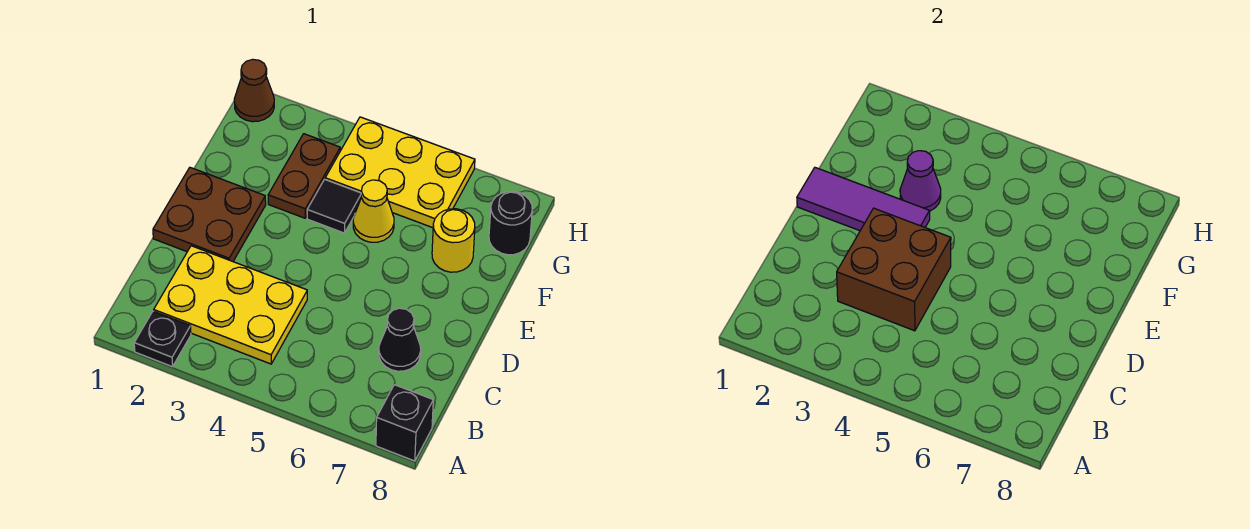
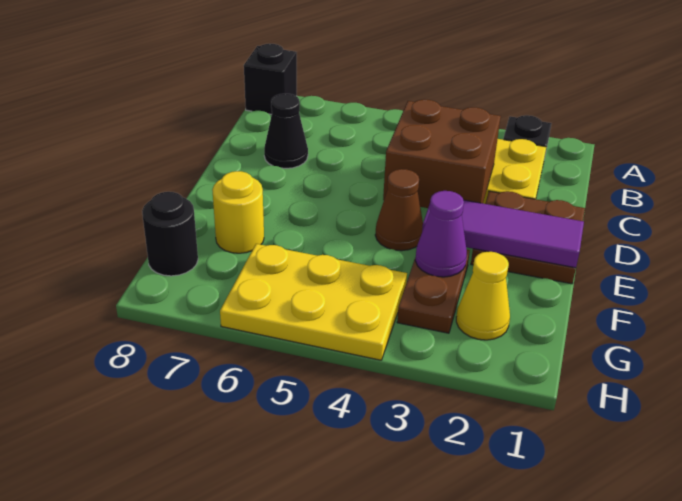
black 1x1 tile [307,179,361,233] -> none
yellow 1x1 cone [353,180,394,242] -> yellow 1x1 cone moved to [456,252,510,340]
brown 1x1 cone [234,59,274,122] -> brown 1x1 cone moved to [375,169,423,251]

